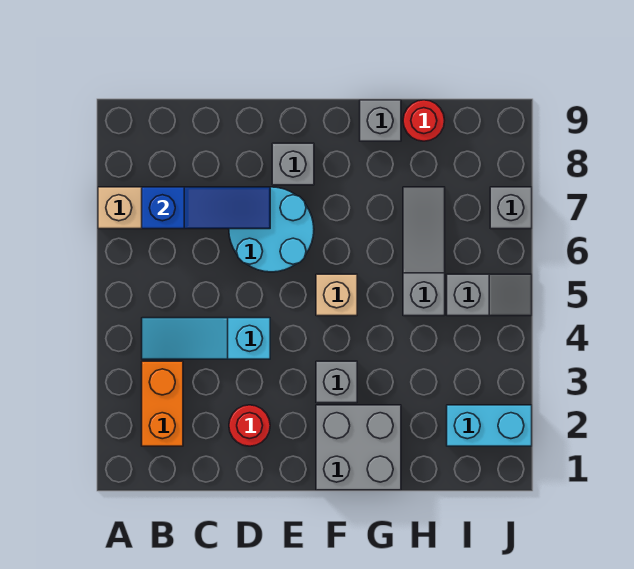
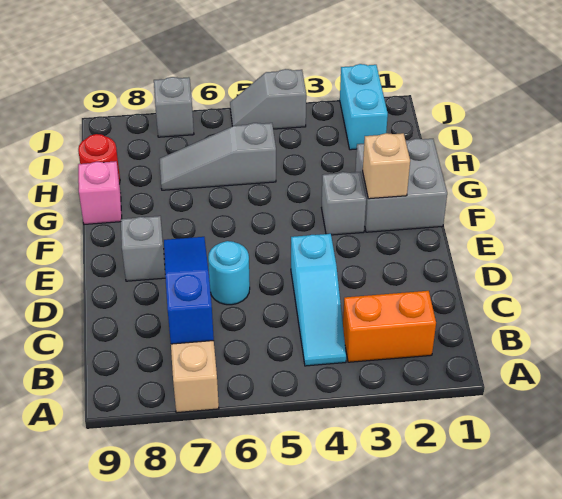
red 1x1 round brick [229,405,270,446] -> none
cyan 2x2 round brick [229,187,314,272] -> cyan 1x1 round brick [208,241,250,305]
tan 1x1 brick [316,274,357,316] -> tan 1x1 brick moved to [363,133,410,199]
grey 1x1 brick [360,100,401,141] -> pink 1x1 brick [78,161,122,224]
grey 1x2 slope [447,274,532,316] -> grey 1x2 slope turned to [230,69,306,129]

